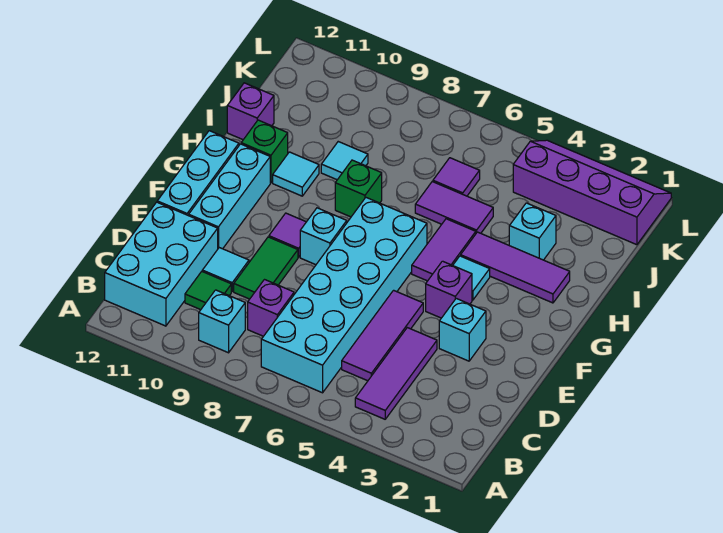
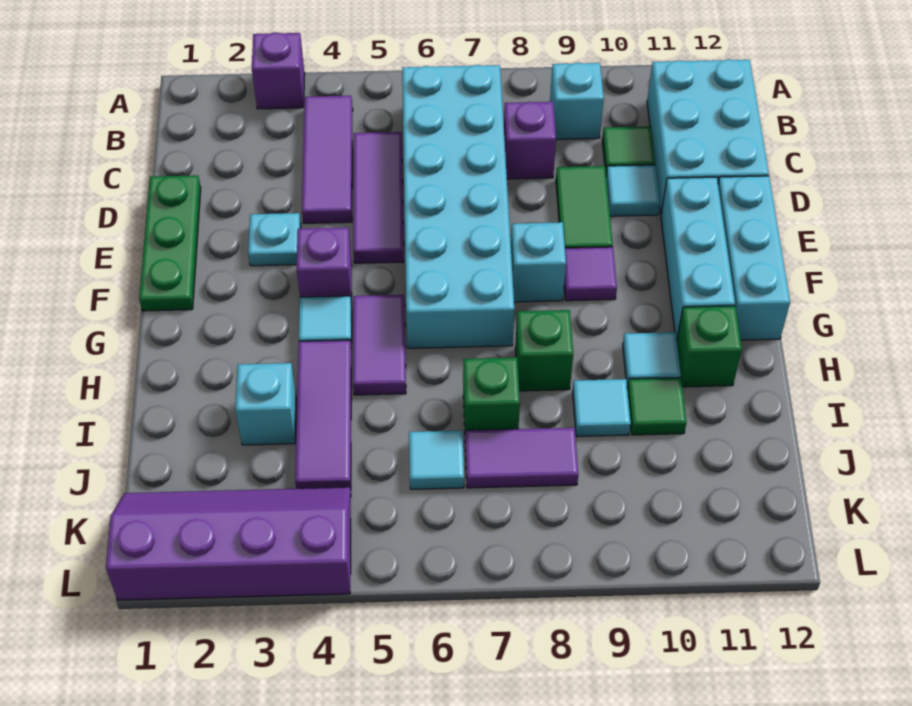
none -> green 1x3 plate [139,175,201,311]
cyan 1x1 brick [439,298,486,361] -> cyan 1x1 plate [248,213,301,266]
purple 1x3 tile [461,232,570,303] -> purple 1x3 tile turned to [295,340,351,490]
purple 1x2 tile [415,182,493,233] -> purple 1x2 tile moved to [465,428,578,488]
none -> green 1x1 brick [463,357,520,431]
none -> green 1x1 tile [627,378,687,435]
purple 1x1 brick [227,83,274,140] -> purple 1x1 brick moved to [252,32,305,109]
purple 1x1 tile [433,158,480,196] -> cyan 1x1 tile [409,431,464,489]
purple 2x4 slope [513,140,671,245] -> purple 2x4 slope turned to [106,487,351,600]

